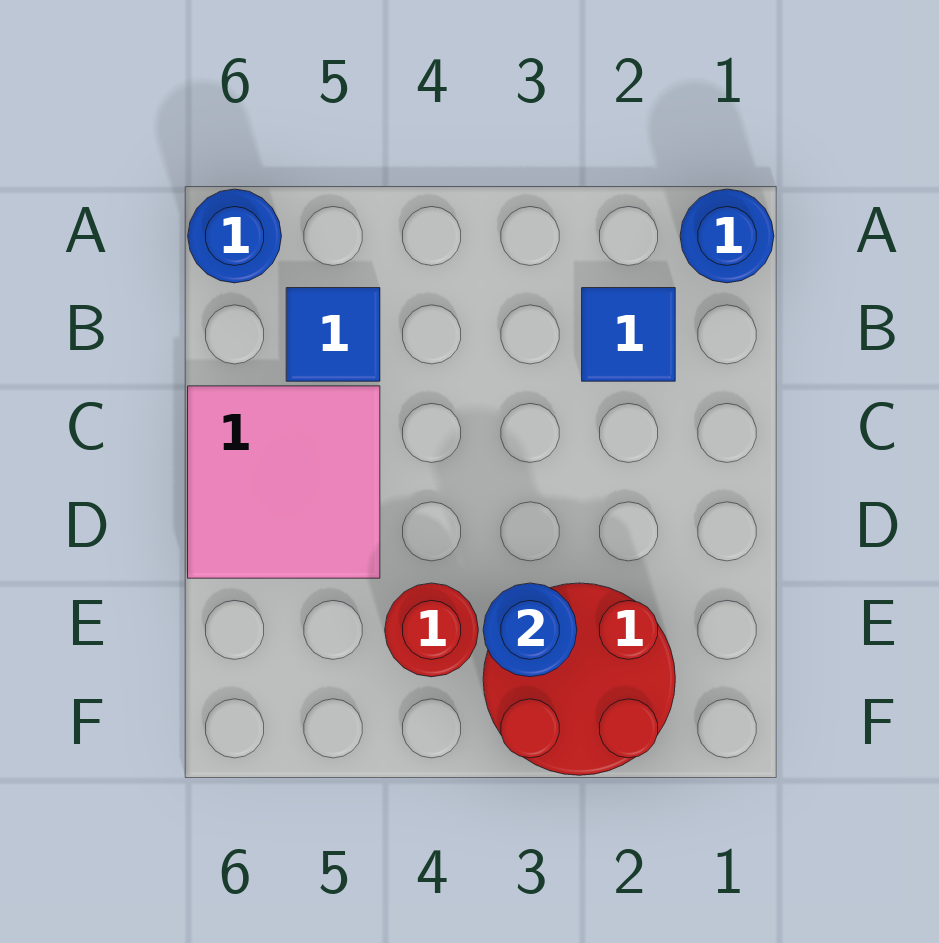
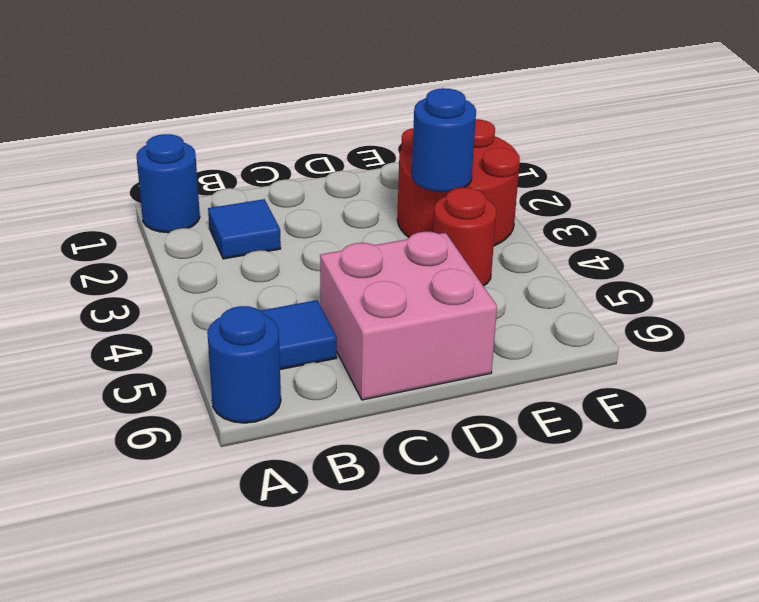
pink 2x2 tile [188,386,380,578] -> pink 2x2 brick [320,232,497,400]

